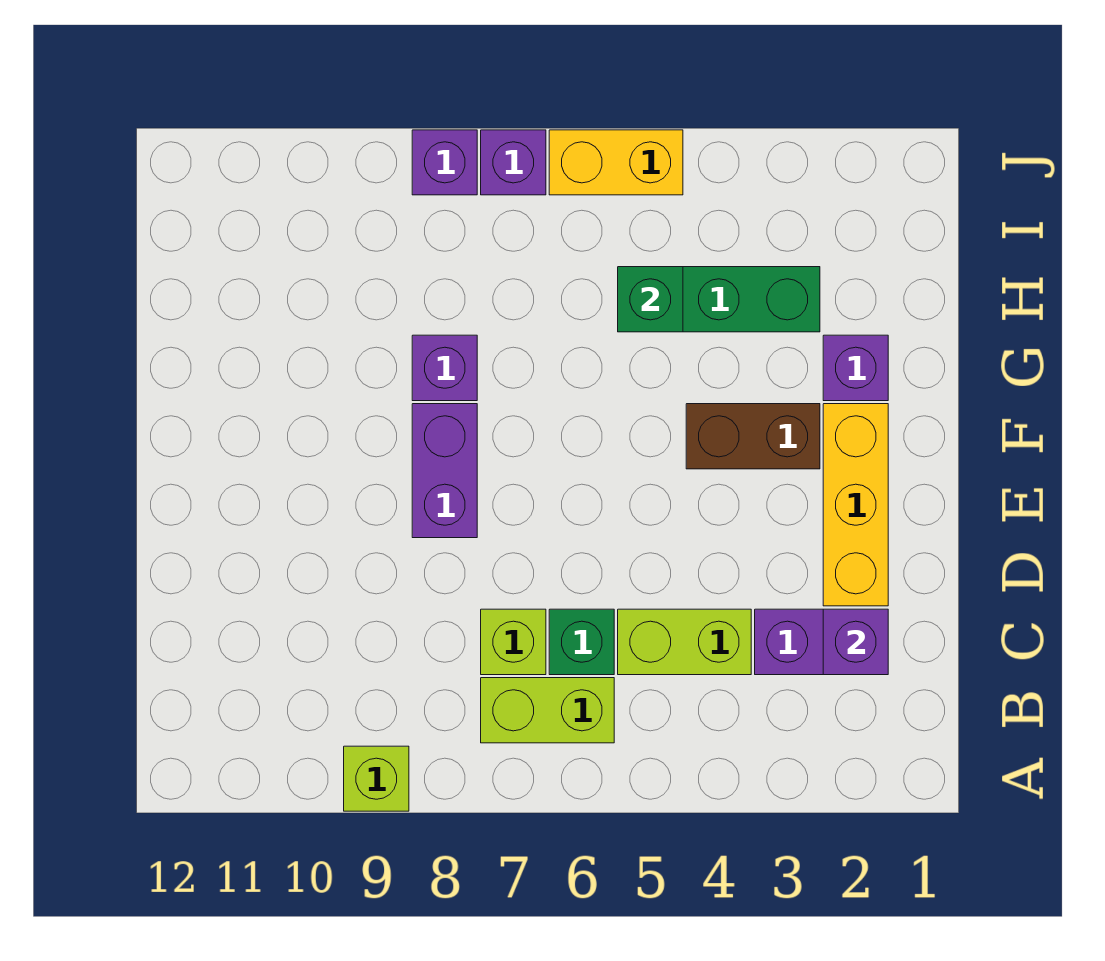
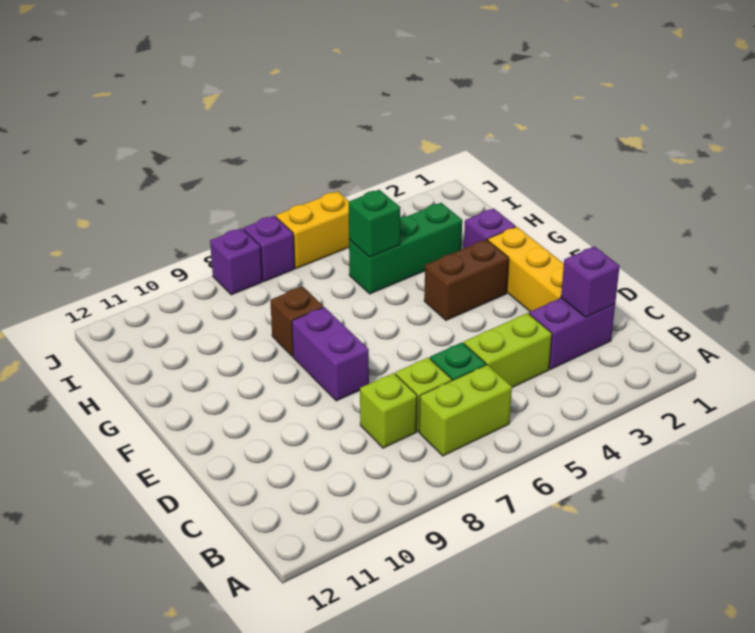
lime 1x1 brick [344,746,409,811] -> lime 1x1 brick moved to [360,373,417,448]
purple 1x1 brick [412,335,477,401] -> brown 1x1 brick [270,286,323,356]

